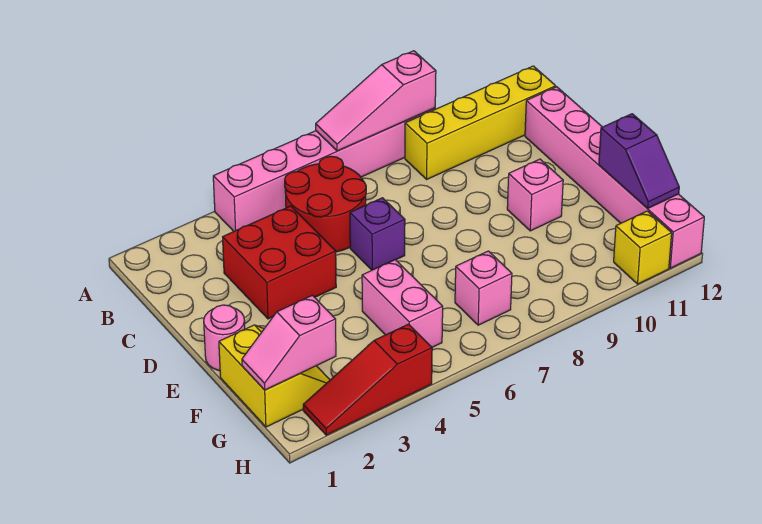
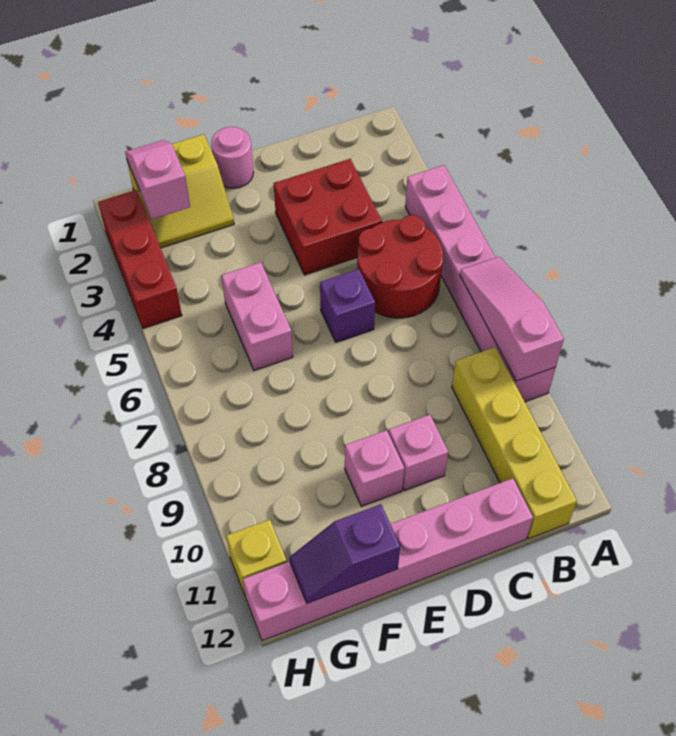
pink 1x2 brick [362,260,443,347] -> pink 1x2 brick turned to [221,262,293,371]
pink 1x1 brick [455,251,512,325] -> pink 1x1 brick moved to [389,415,448,491]
red 1x3 slope [303,324,432,435] -> red 1x3 brick [98,190,182,329]

